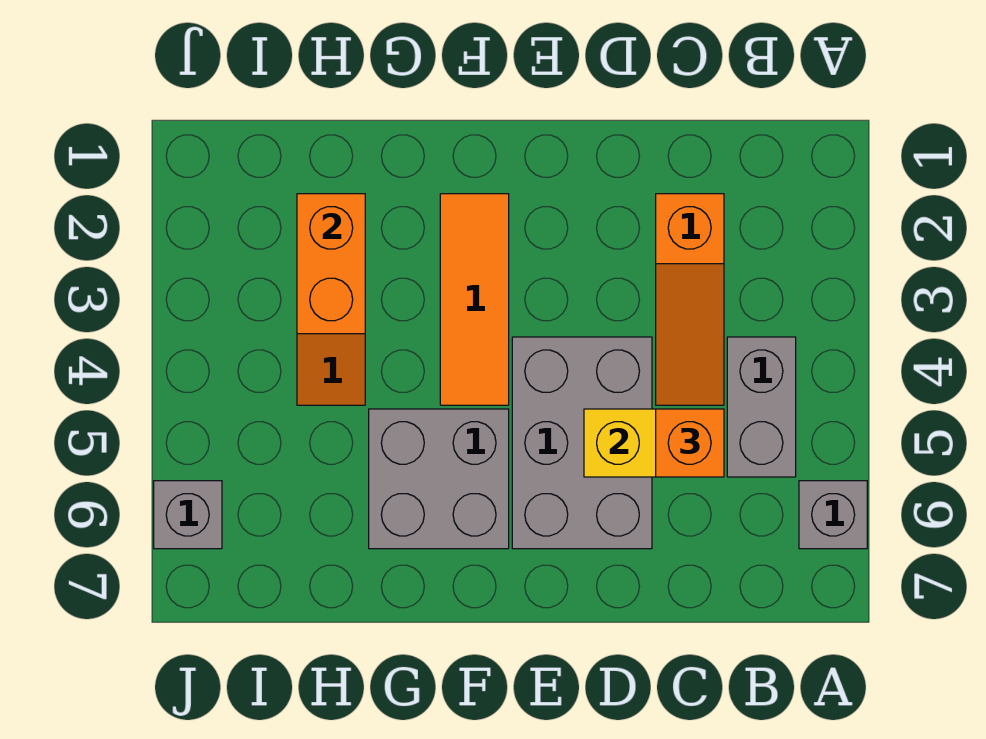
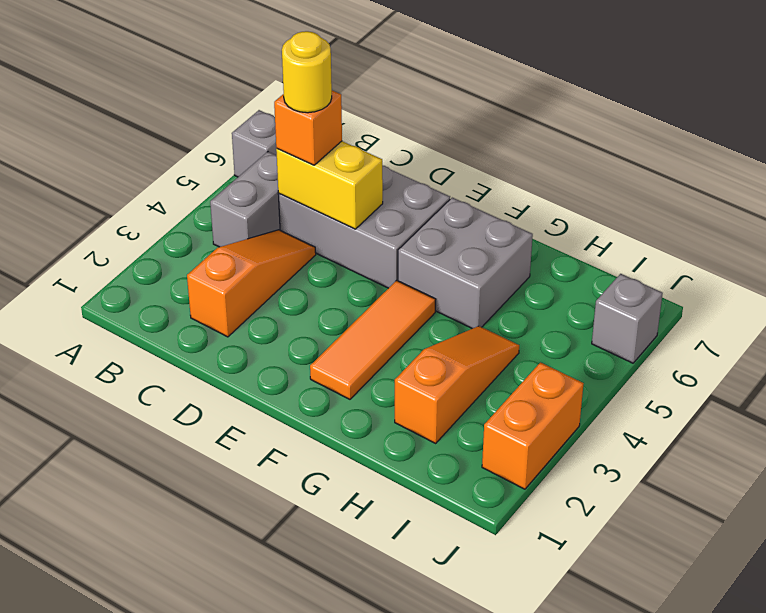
none -> yellow 1x1 round brick [282,31,332,113]
grey 2x3 brick [512,337,652,549] -> grey 2x3 brick turned to [278,165,450,288]
orange 1x2 brick [297,194,365,334] -> orange 1x2 brick moved to [482,363,584,489]

